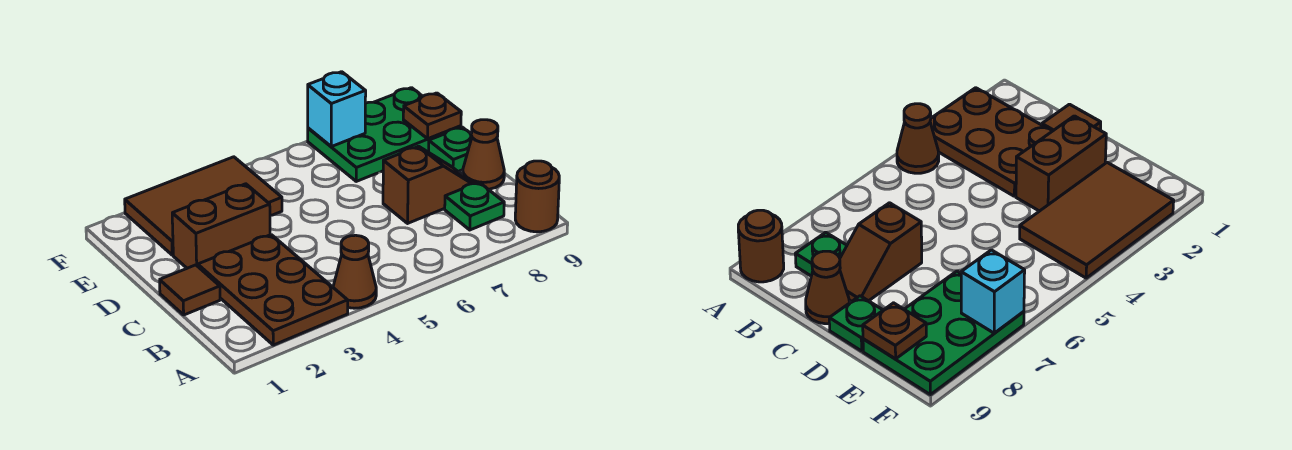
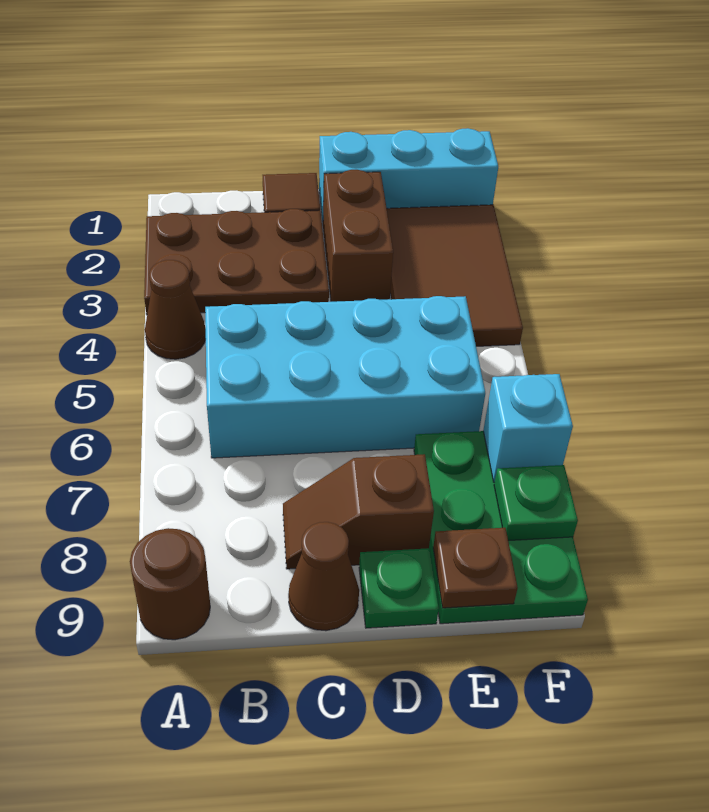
none -> cyan 2x4 brick [205,296,485,458]
green 1x1 plate [445,182,504,230] -> green 1x1 plate moved to [494,465,578,541]
brown 1x2 slope [383,146,473,223] -> brown 1x2 slope turned to [283,454,434,569]
none -> cyan 1x3 brick [319,128,498,222]

